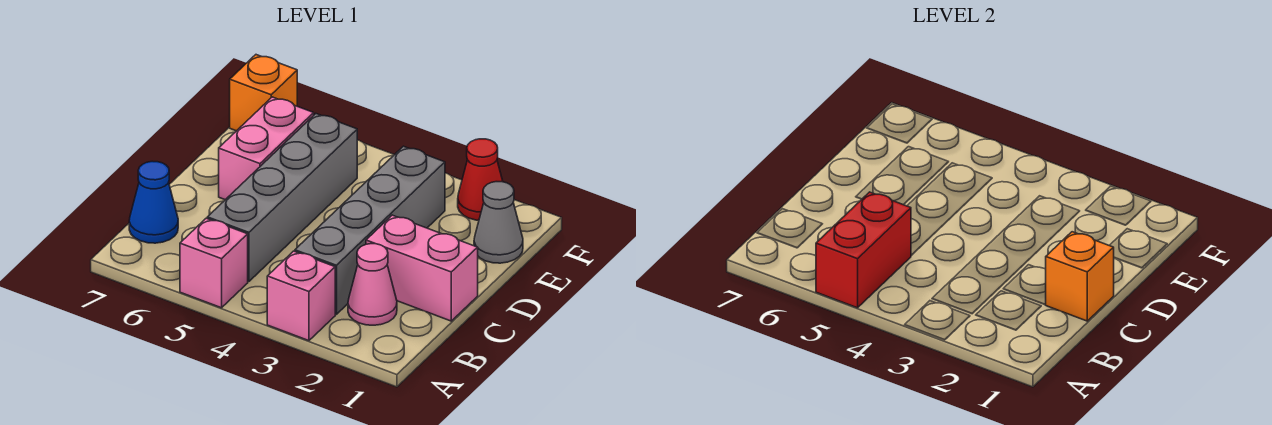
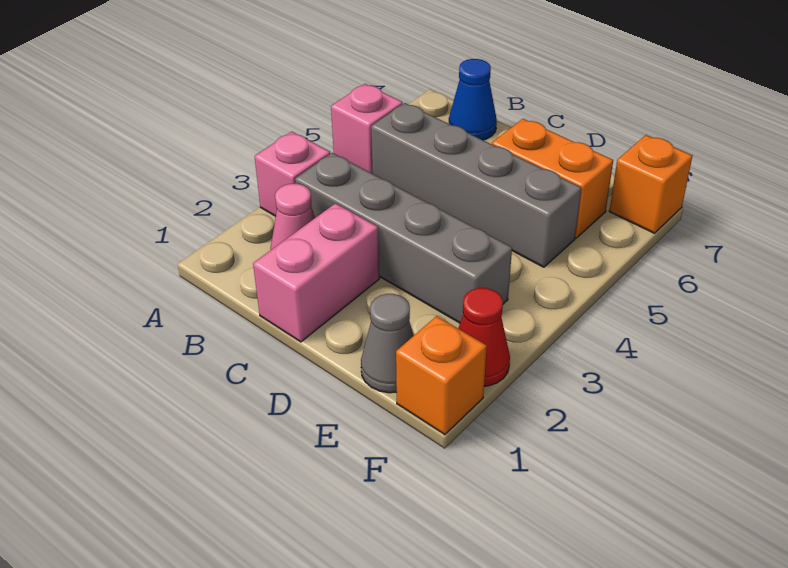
red 1x2 brick [816,192,911,308] -> none
orange 1x1 brick [1046,232,1114,321] -> orange 1x1 brick moved to [396,316,487,435]
pink 1x2 brick [219,97,314,200] -> orange 1x2 brick [492,119,613,238]

